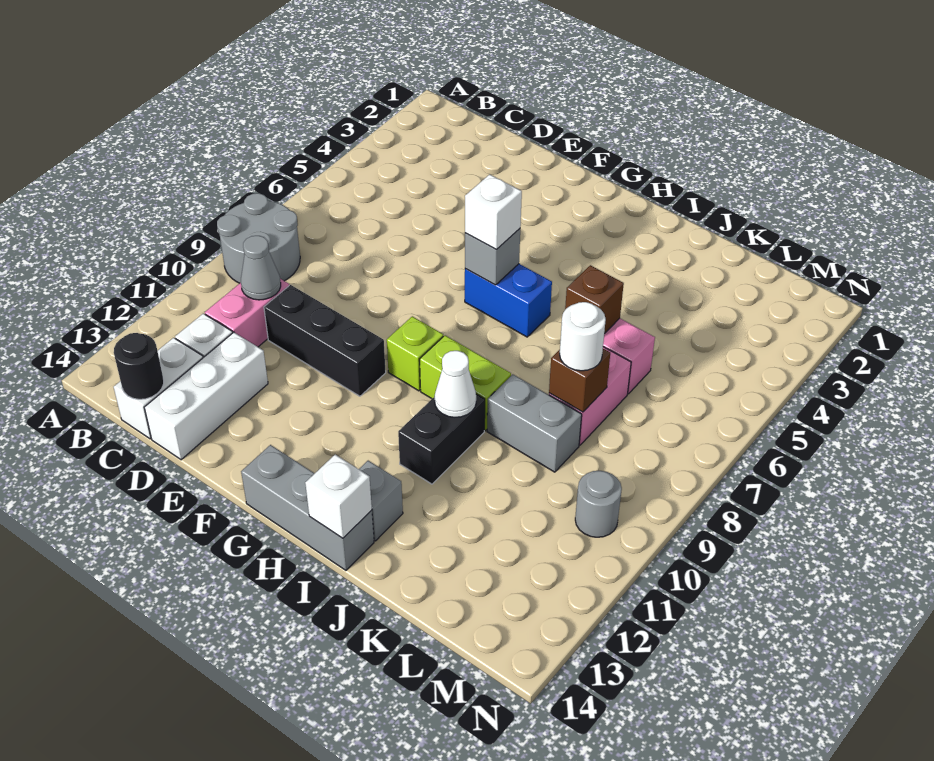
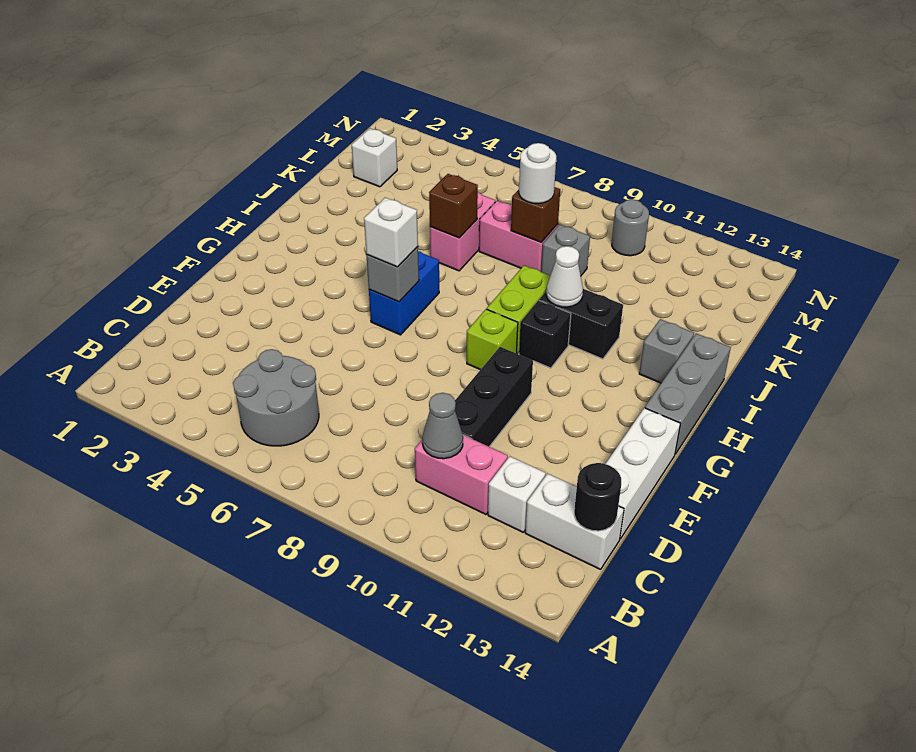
grey 2x2 round brick [217,193,300,283] -> grey 2x2 round brick moved to [233,349,319,446]
white 1x3 brick [144,332,268,460] -> white 1x3 brick turned to [606,408,680,539]
none -> black 1x1 brick [519,300,571,368]
white 1x1 brick [305,455,372,538] -> white 1x1 brick moved to [352,128,397,187]
grey 1x2 brick [487,374,582,472] -> grey 1x1 brick [541,224,590,276]

